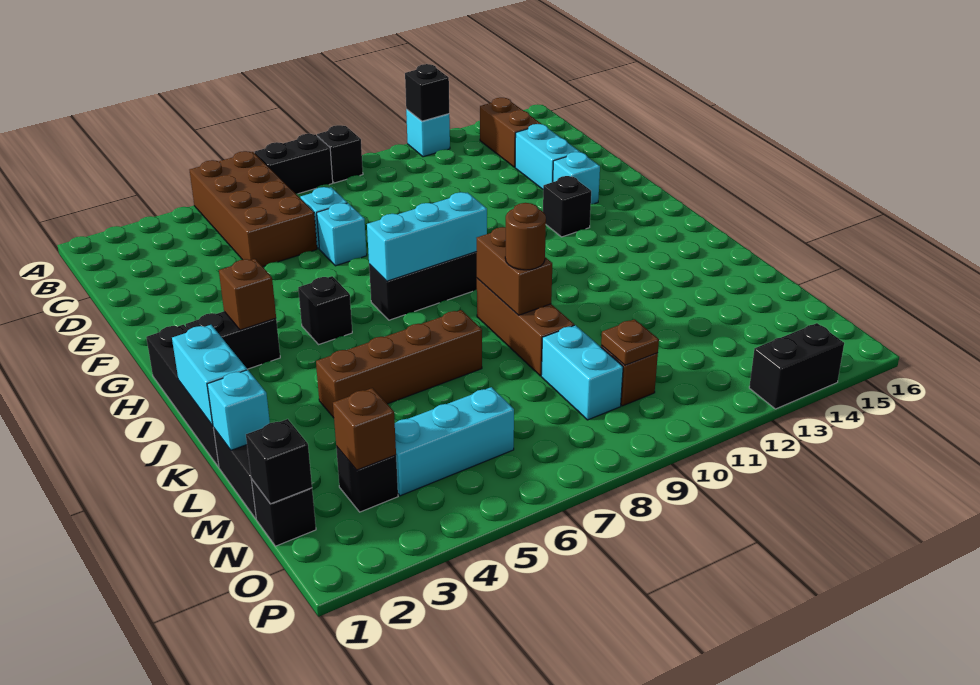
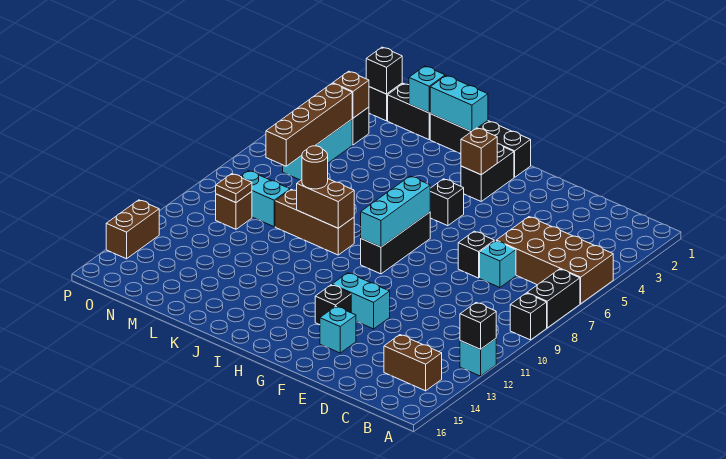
cyan 1x2 brick [515,124,580,189] -> cyan 1x2 brick moved to [332,273,390,329]
cyan 1x1 brick [317,203,367,266] -> black 1x1 brick [458,231,494,278]
brown 1x4 brick [316,310,482,418] -> brown 1x4 brick moved to [266,83,352,166]
black 1x2 brick [749,323,844,409] -> brown 1x2 brick [106,200,159,259]

